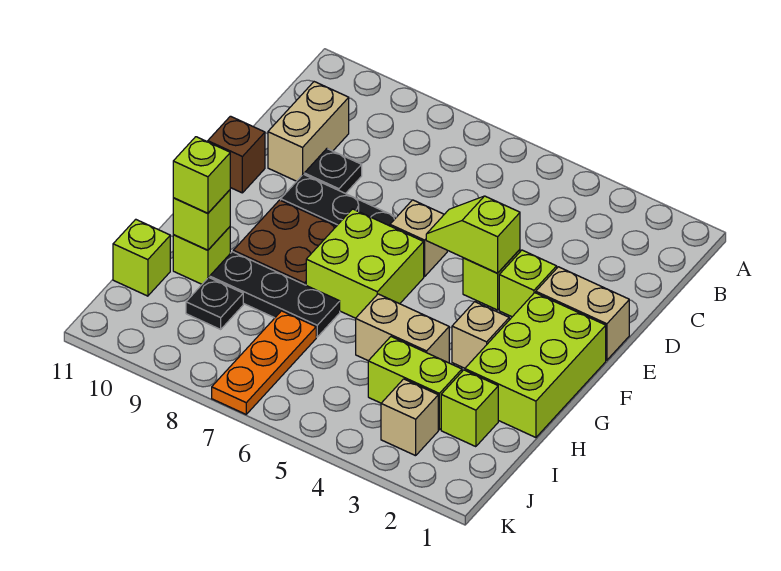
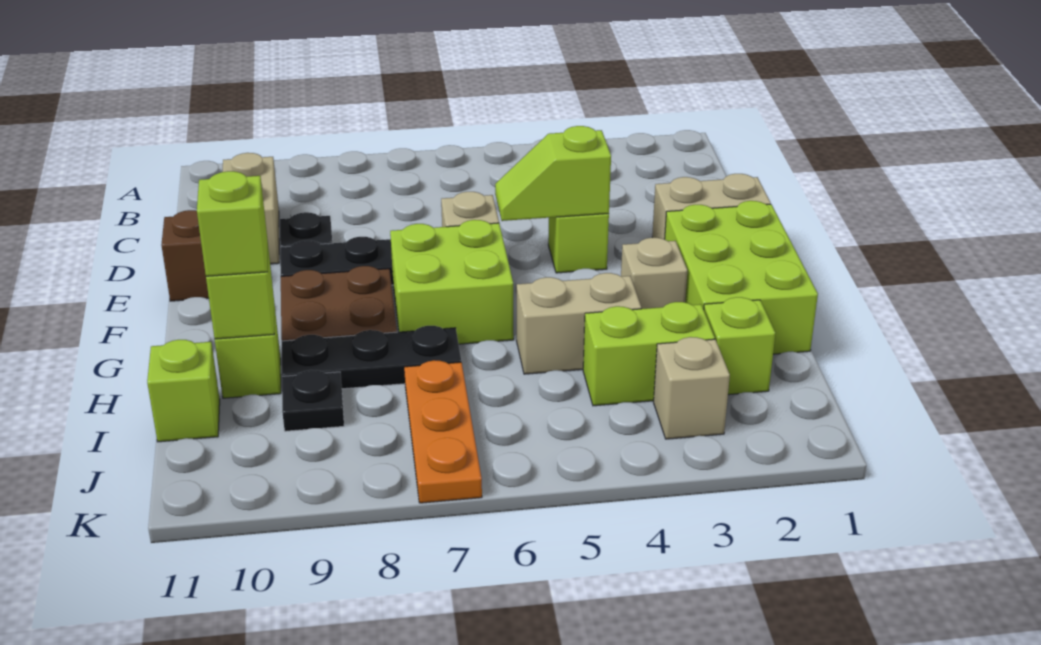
lime 1x1 brick [499,250,557,317] -> none

